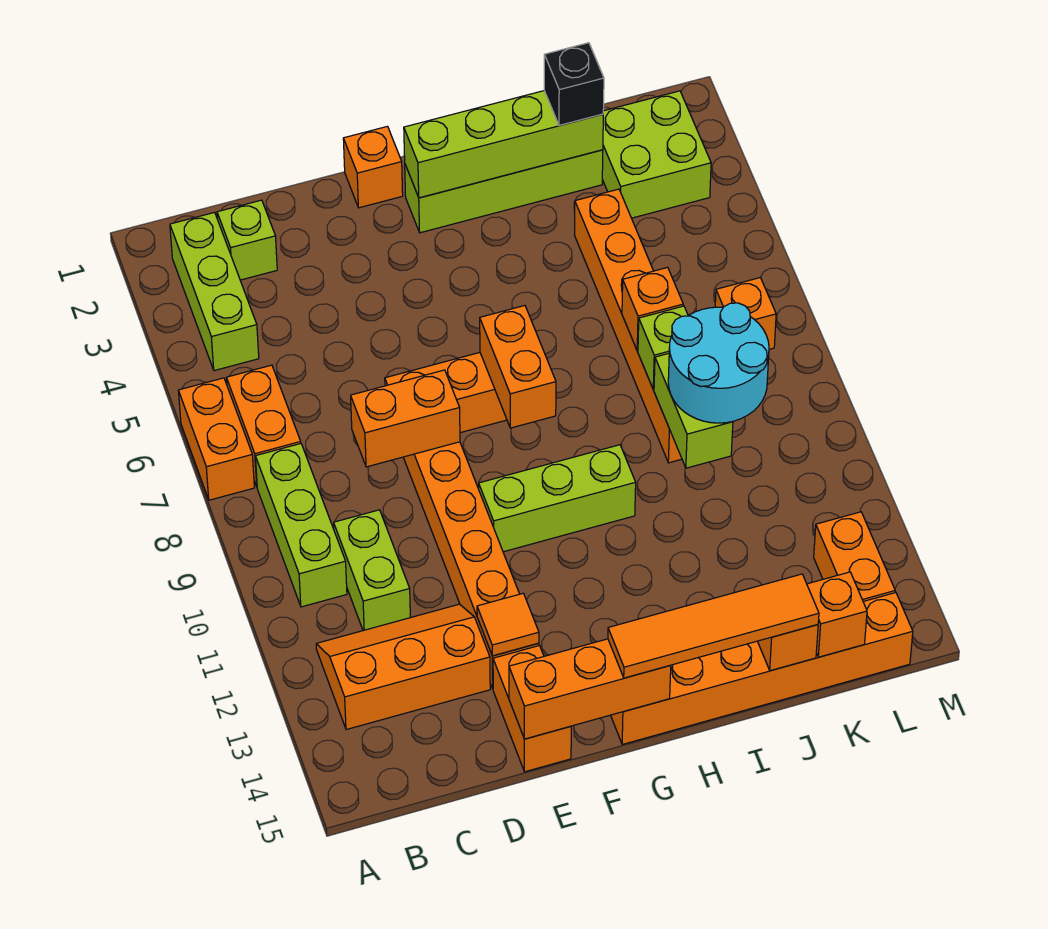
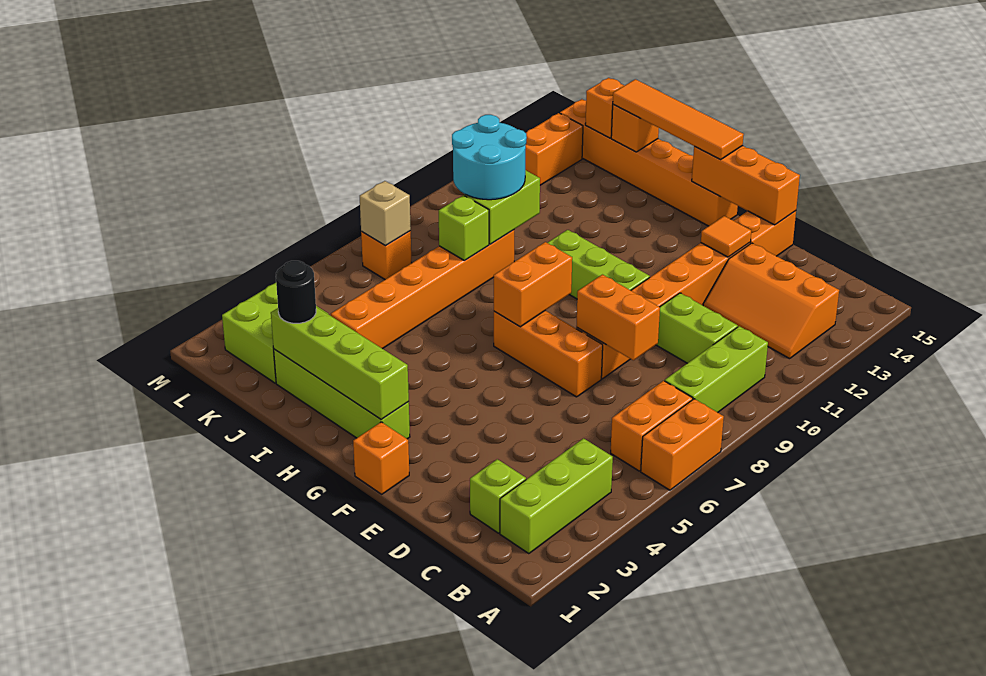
lime 1x2 brick [334,510,410,631] -> lime 1x2 brick turned to [656,293,738,363]
black 1x1 brick [544,43,604,126] -> black 1x1 round brick [276,261,316,323]
orange 1x1 brick [622,267,683,351] -> none
none -> tan 1x1 brick [360,181,411,246]

